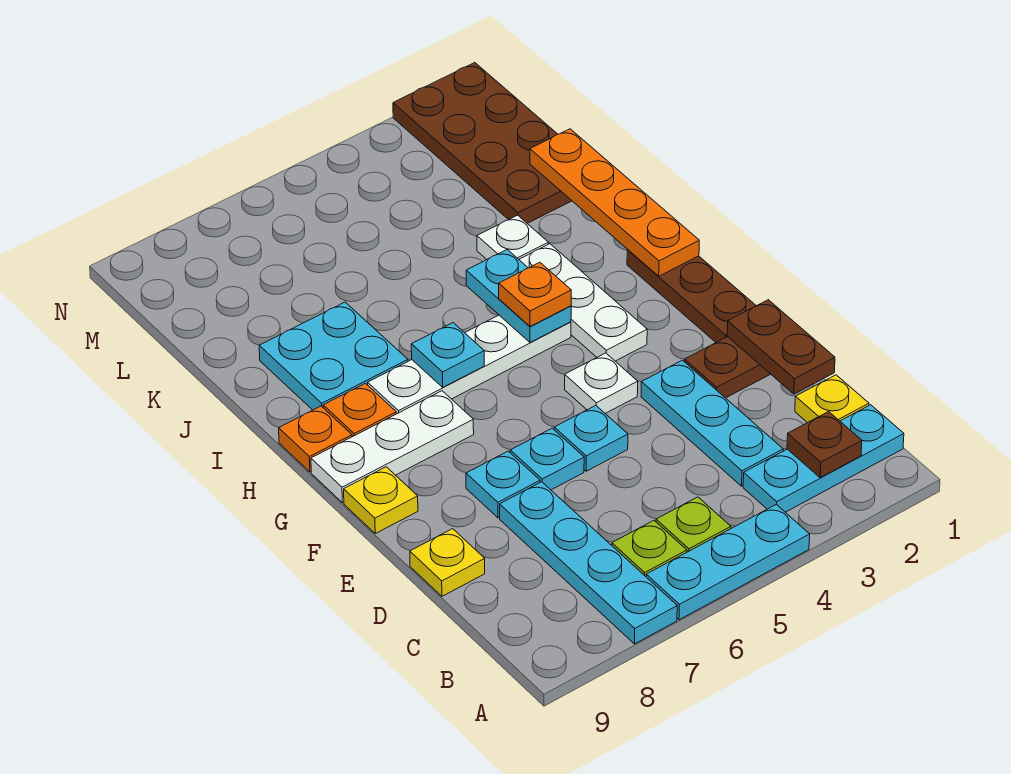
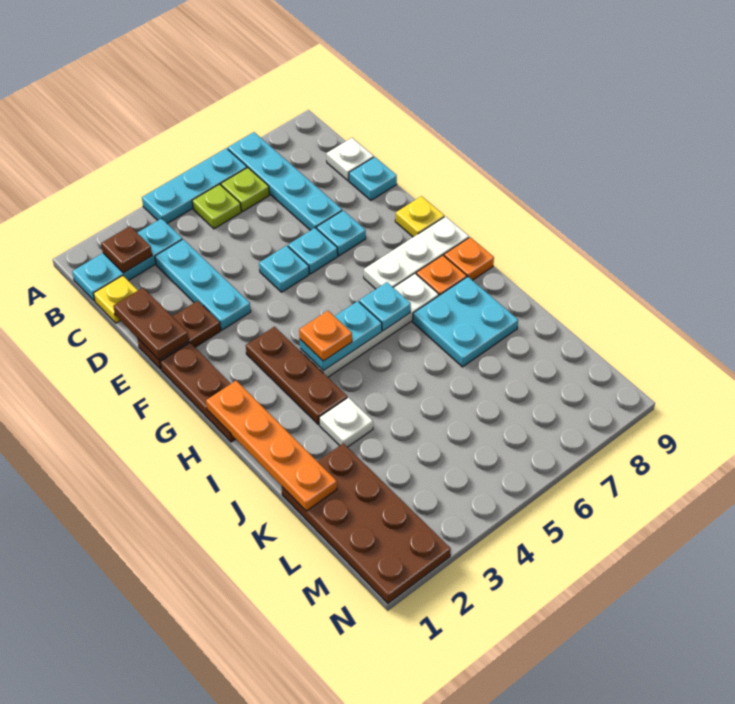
yellow 1x1 plate [410,529,485,596] -> cyan 1x1 plate [349,157,397,200]
white 1x1 plate [565,353,638,413] -> white 1x1 plate moved to [326,138,374,181]
white 1x3 plate [519,244,647,361] -> brown 1x3 plate [246,327,347,425]
cyan 1x2 plate [466,250,571,342] -> cyan 1x2 plate turned to [300,301,382,370]

